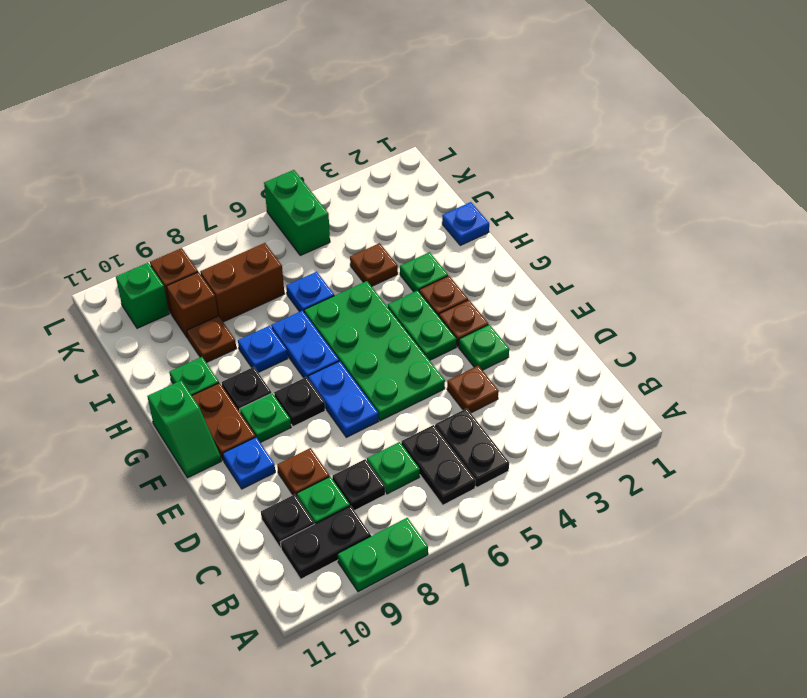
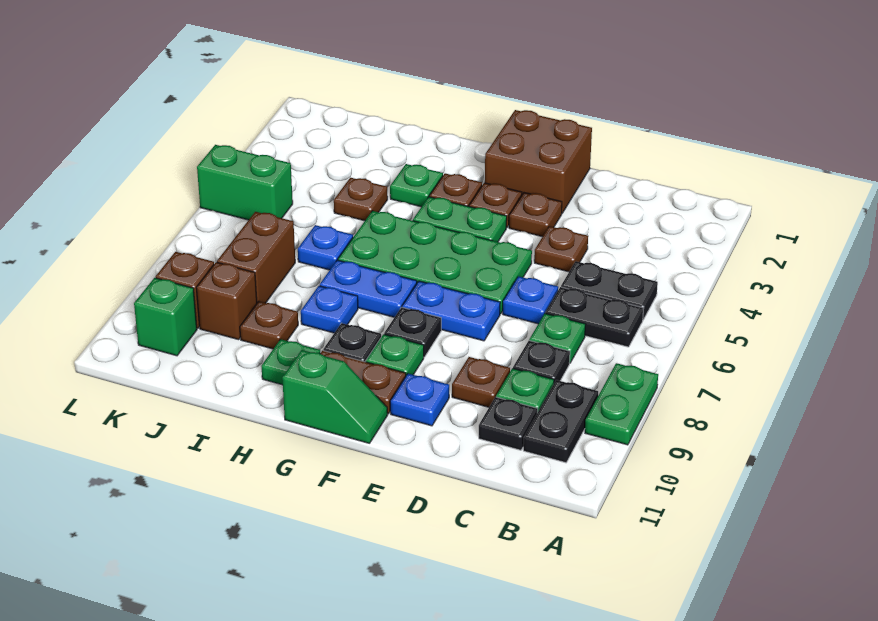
none -> brown 2x2 brick [485,110,592,213]
green 1x1 plate [459,324,509,370] -> brown 1x1 plate [509,193,562,237]
blue 1x1 plate [442,202,489,245] -> blue 1x1 plate moved to [503,276,558,324]

